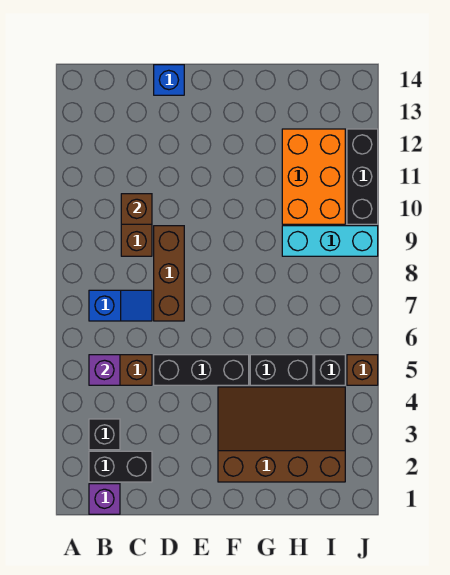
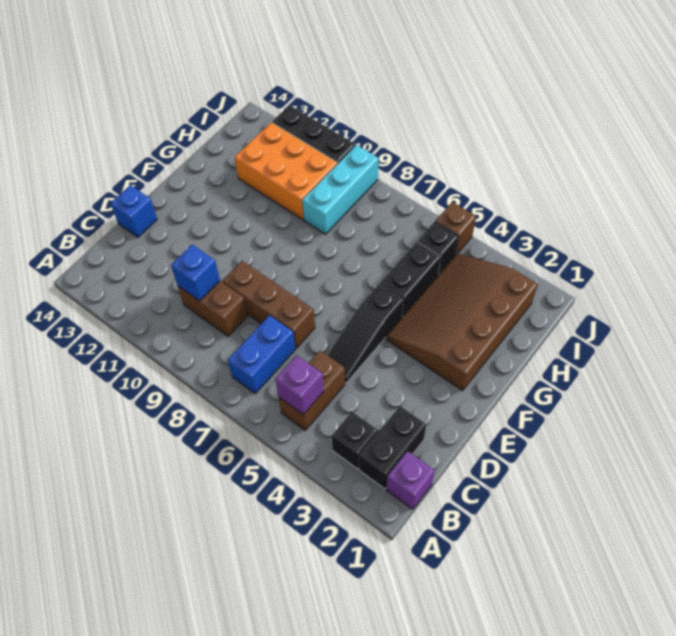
blue 1x2 slope [89,290,152,321] -> blue 1x2 brick [228,315,295,394]
brown 1x1 brick [121,194,152,224] -> blue 1x1 brick [171,245,220,301]
black 1x3 brick [154,355,249,385] -> black 1x3 slope [328,283,404,383]

